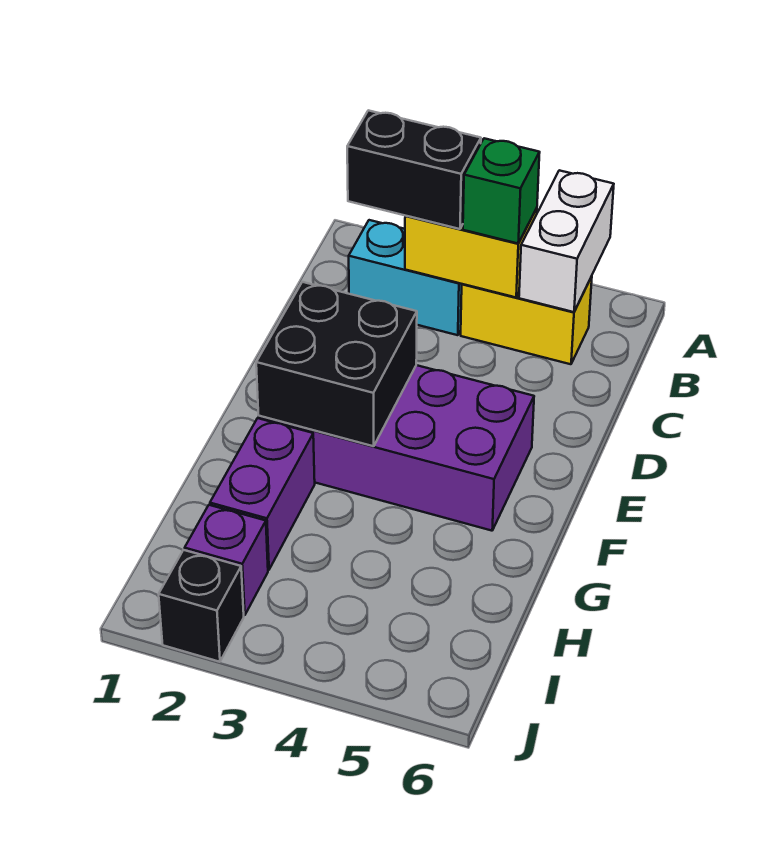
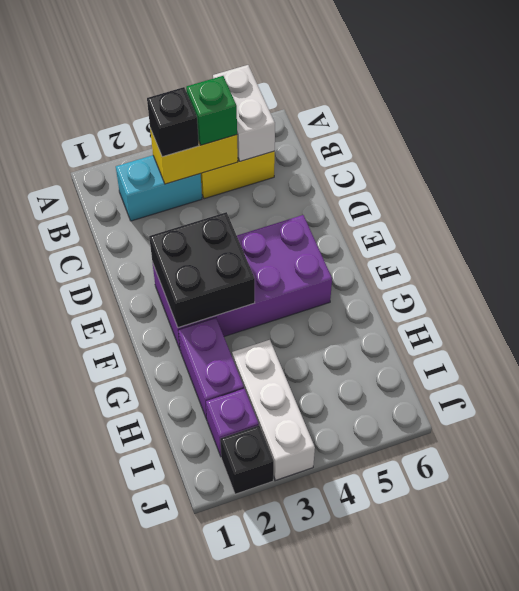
black 1x2 brick [347,110,481,229] -> black 1x1 brick [147,87,199,157]
none -> white 1x3 brick [232,340,315,480]

